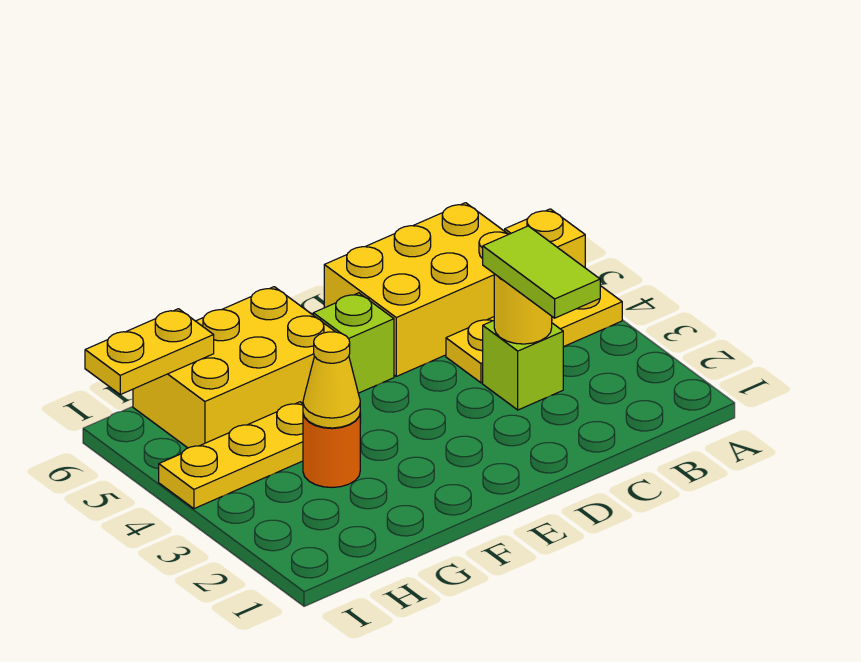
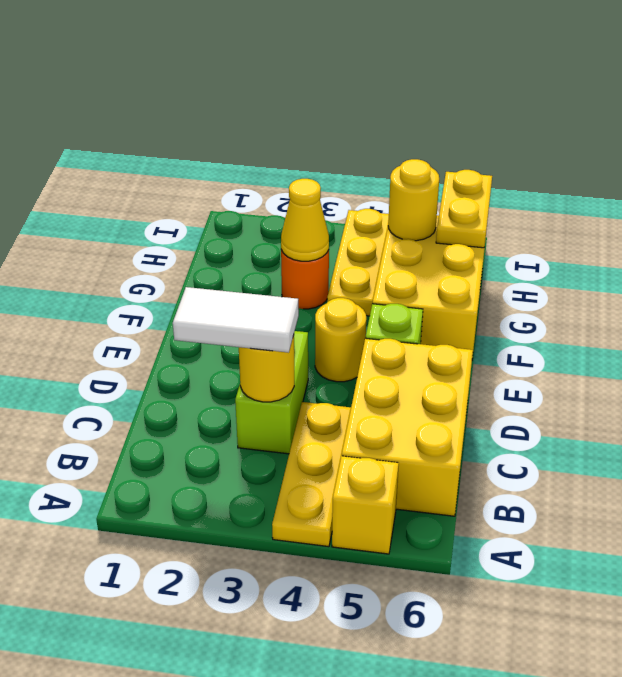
lime 1x2 tile [483,226,600,318] -> white 1x2 tile [173,287,299,353]
lime 1x1 brick [483,321,563,410] -> lime 1x2 brick [235,331,308,454]
none -> yellow 1x1 round brick [315,298,366,382]
none -> yellow 1x1 round brick [388,159,439,241]

